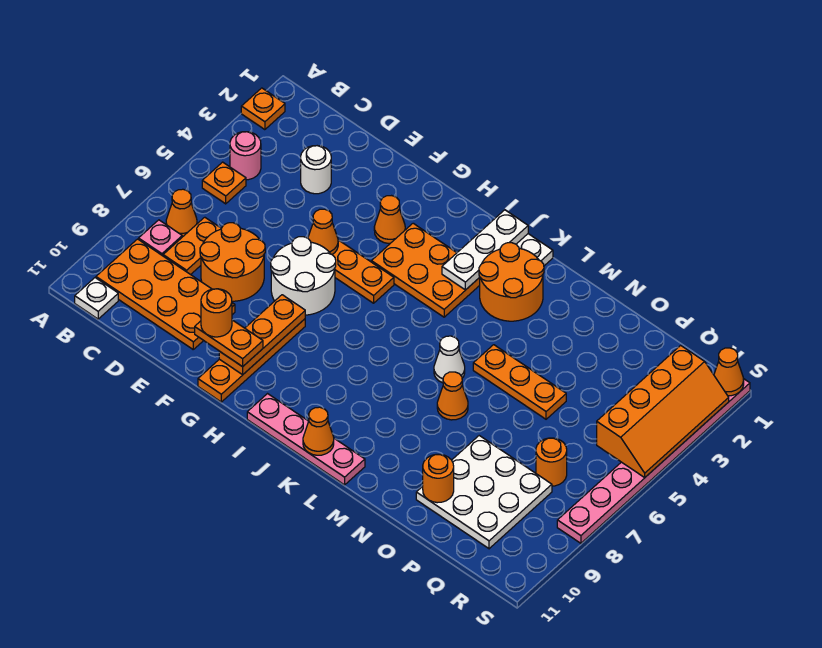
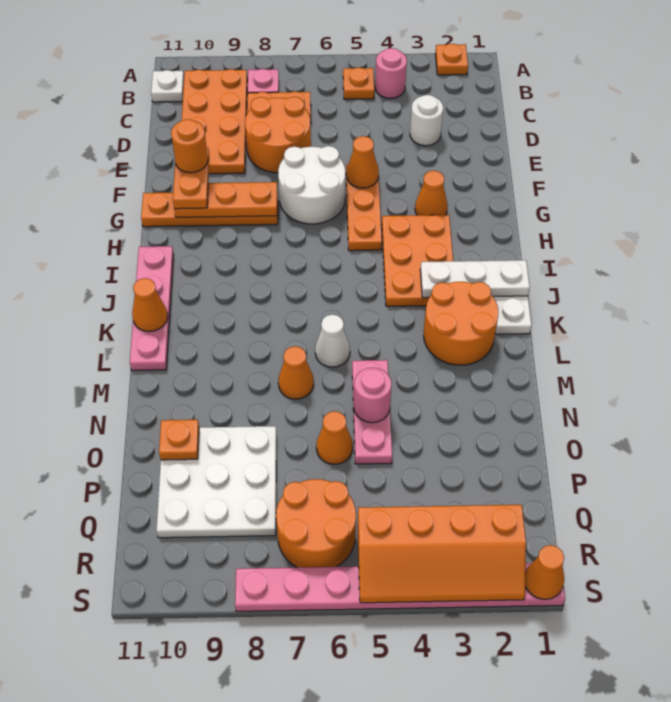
orange 1x1 cone [166,189,197,237] -> orange 1x1 cone moved to [316,411,353,464]
orange 1x3 plate [473,345,566,419] -> pink 1x3 plate [352,360,392,464]
none -> pink 1x1 round brick [354,368,391,423]
orange 1x1 round brick [423,454,454,503] -> orange 1x1 plate [159,420,199,460]
orange 1x1 round brick [536,438,567,486] -> orange 2x2 round brick [276,479,356,567]

